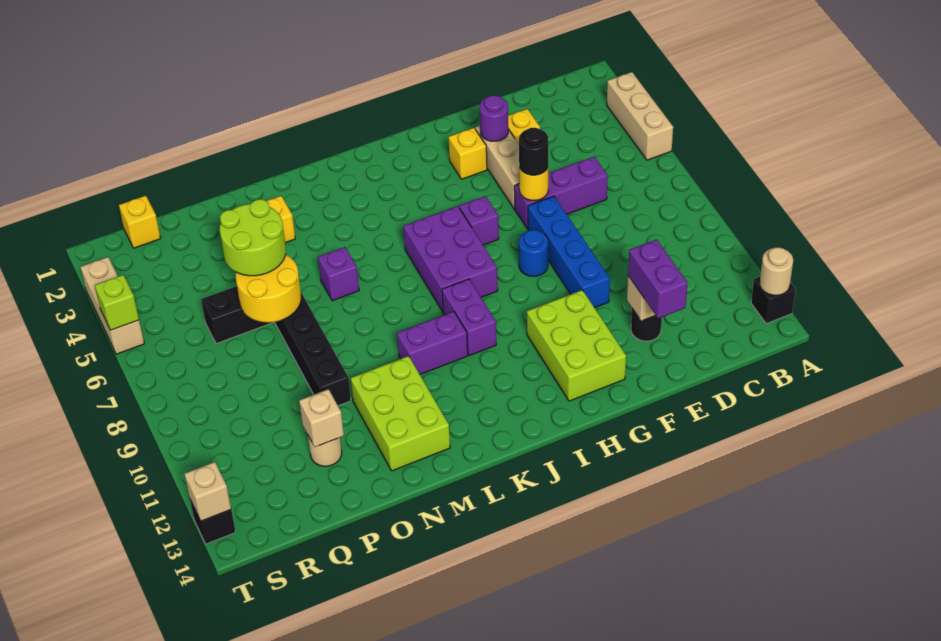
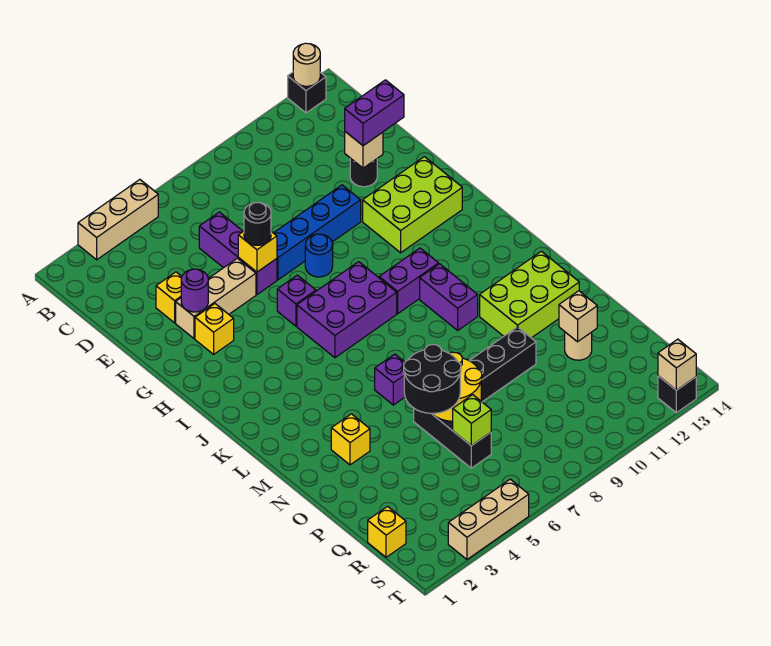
yellow 1x1 round brick [519,167,548,201] -> yellow 1x1 brick [238,231,277,272]
lime 2x2 round brick [220,199,286,276] -> black 2x2 round brick [404,345,461,413]
lime 1x1 brick [95,275,139,330] -> lime 1x1 brick moved to [453,395,491,446]

